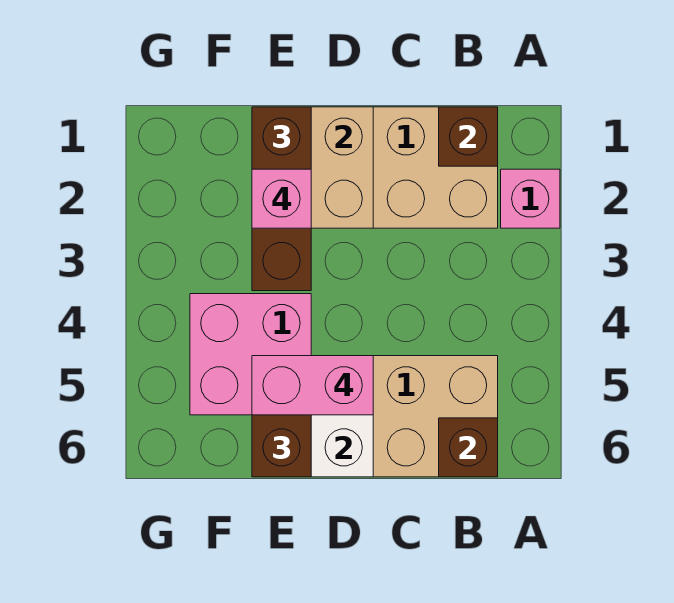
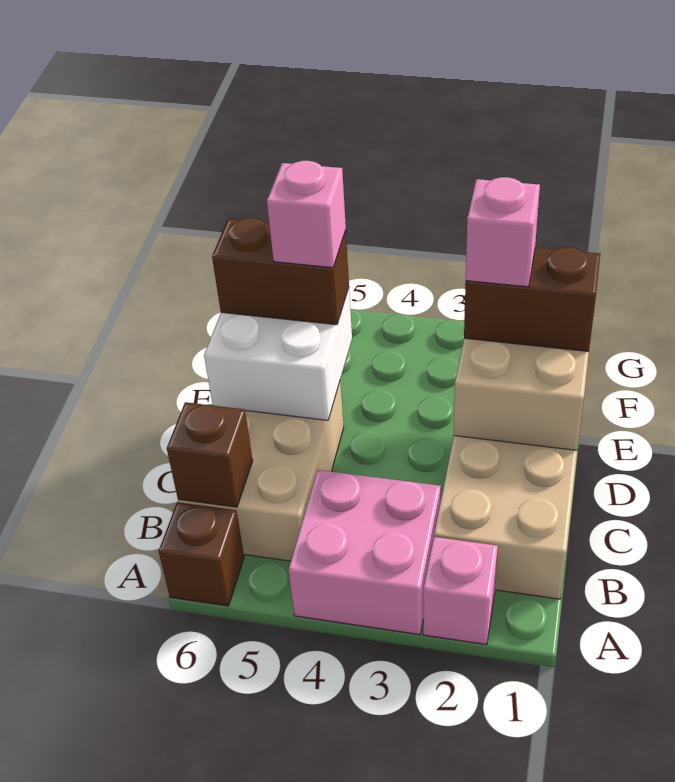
brown 1x1 brick [439,107,498,166] -> brown 1x1 brick moved to [159,502,244,606]
pink 1x2 brick [252,356,373,415] -> pink 1x1 brick [267,161,346,268]
brown 1x3 brick [252,107,311,291] -> brown 1x2 brick [464,247,600,352]
pink 2x2 brick [190,294,311,415] -> pink 2x2 brick moved to [289,470,441,635]

